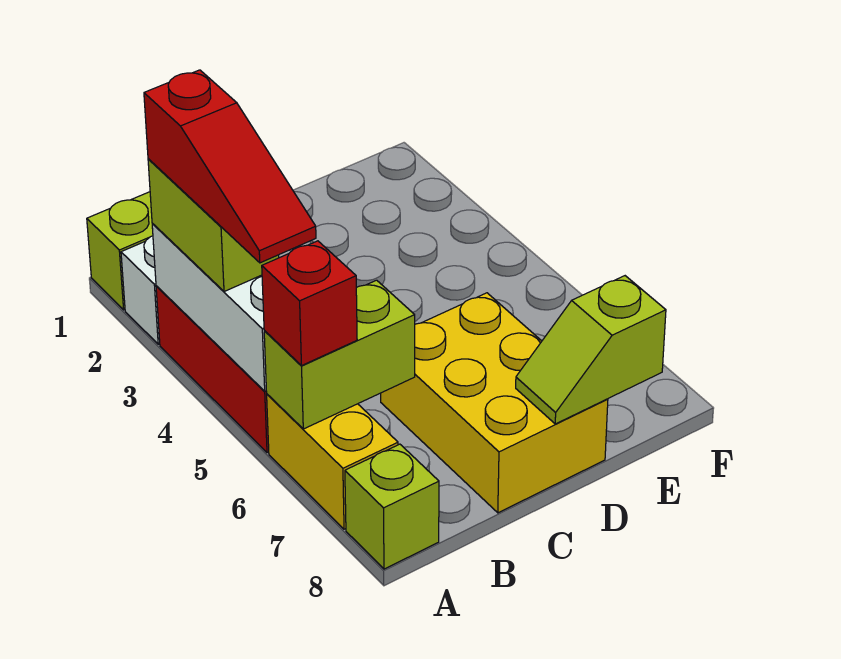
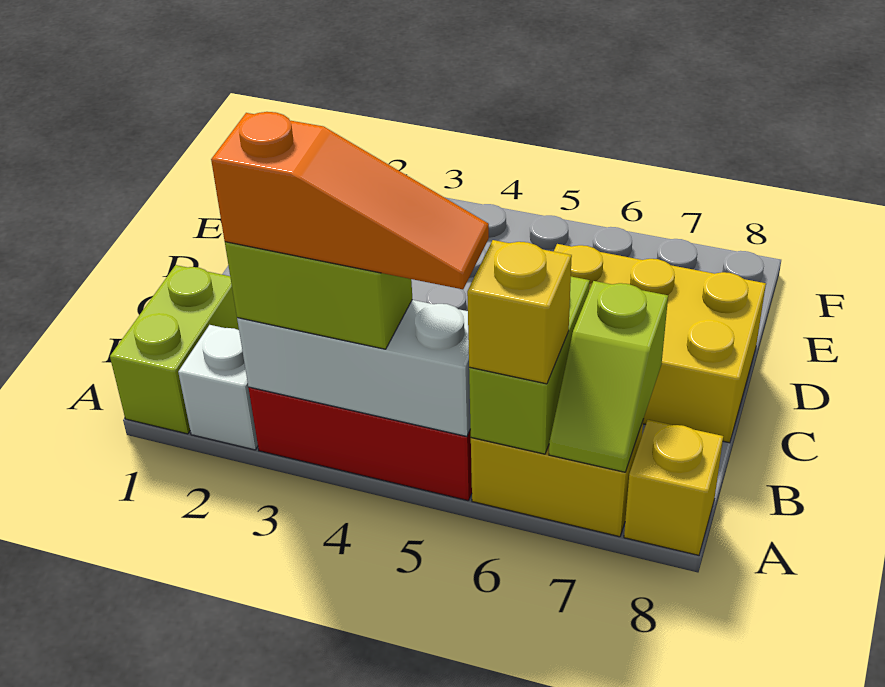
red 1x3 slope [144,70,316,263] -> orange 1x3 slope [211,112,489,289]
red 1x1 brick [262,241,357,366] -> yellow 1x1 brick [467,240,572,384]
lime 1x1 brick [345,444,439,569] -> yellow 1x1 brick [624,420,723,555]
lime 1x2 slope [516,276,666,424] -> lime 1x2 slope moved to [549,281,668,472]

